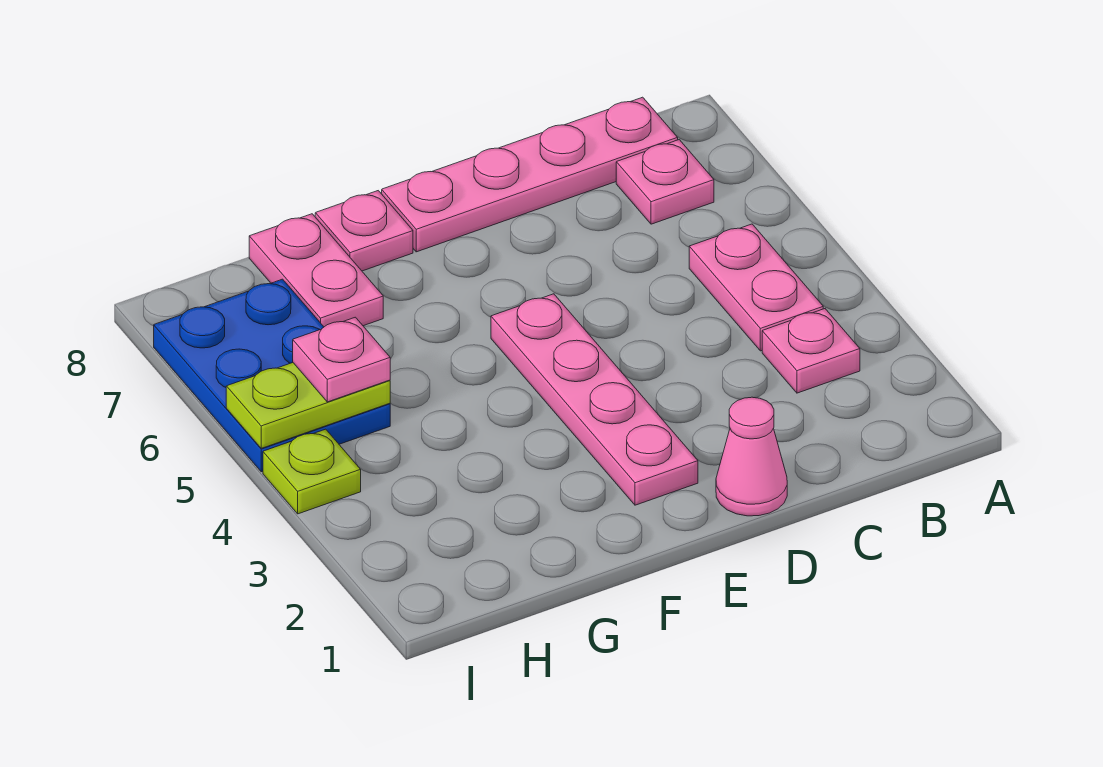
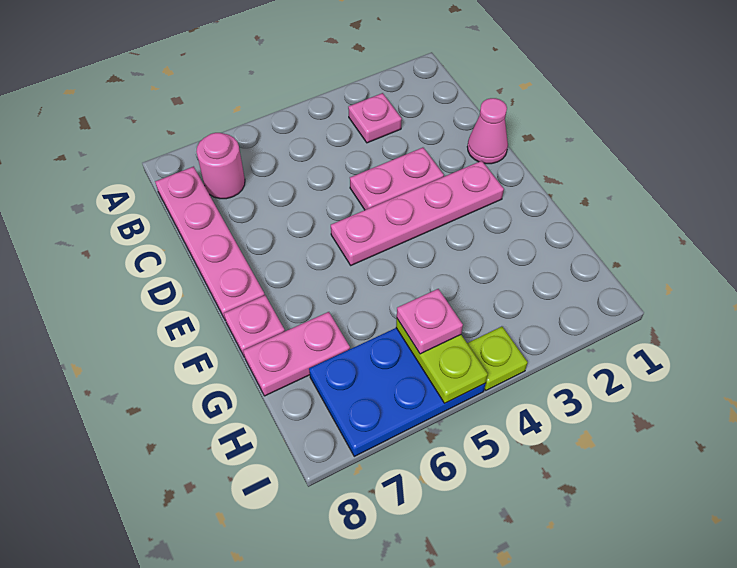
pink 1x2 plate [689,224,823,351] -> pink 1x2 plate moved to [350,148,444,210]
pink 1x1 plate [616,140,714,224] -> pink 1x1 round brick [196,133,245,199]

